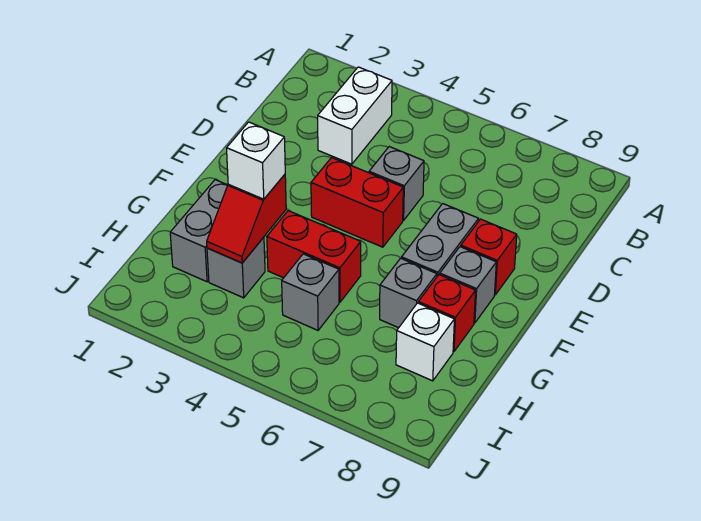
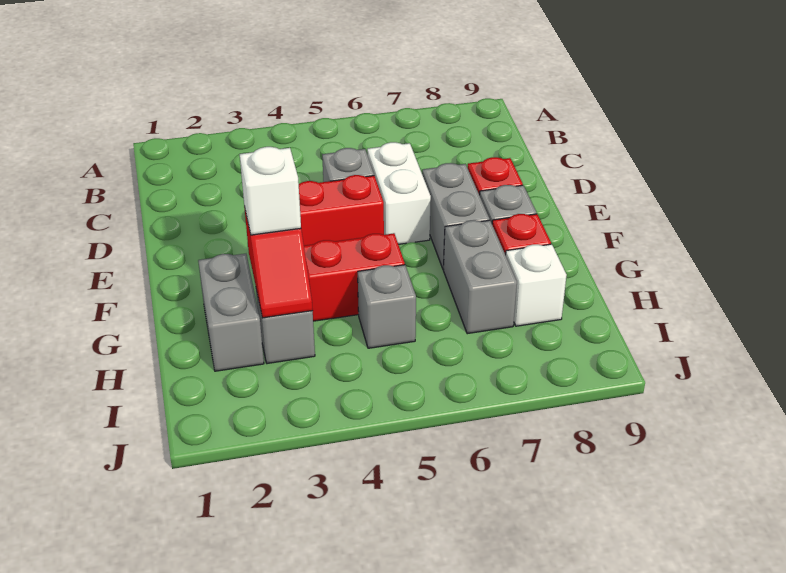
white 1x2 brick [318,67,392,164] -> white 1x2 brick moved to [367,142,431,244]
grey 1x1 brick [380,258,437,328] -> grey 1x2 brick [443,220,517,334]

